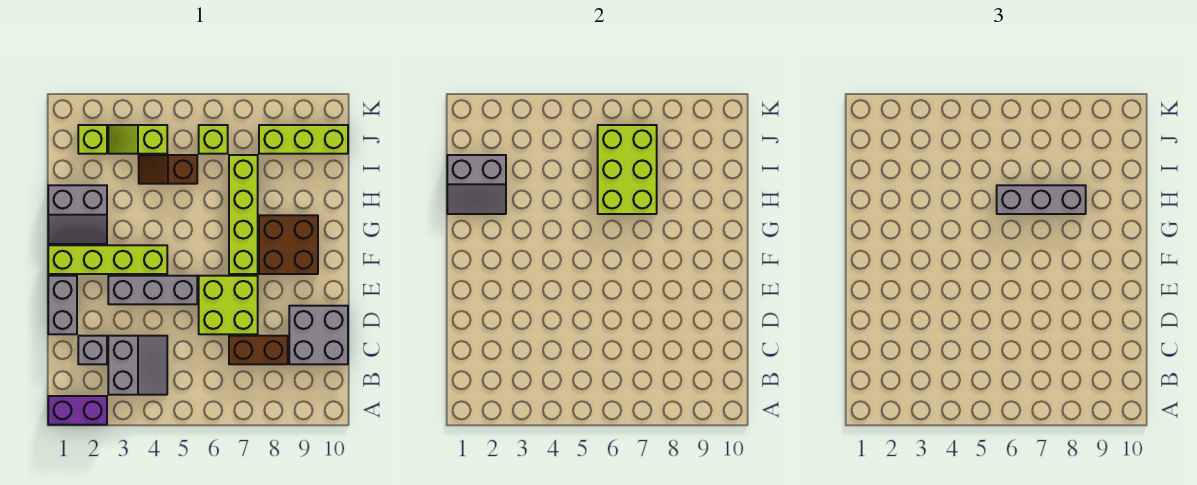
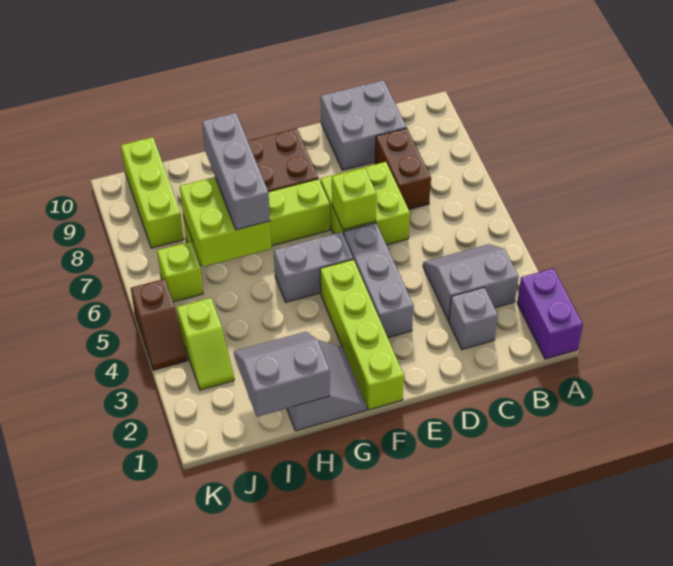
grey 1x2 brick [48,276,77,334] -> grey 1x2 brick moved to [274,232,353,302]
grey 2x2 slope [447,155,506,214] -> grey 2x2 slope turned to [234,332,330,417]
lime 2x3 brick [598,125,657,214] -> lime 2x2 brick [180,177,271,267]
brown 1x2 slope [139,155,197,184] -> brown 1x2 slope moved to [131,279,188,370]
lime 1x1 brick [78,125,107,154] -> lime 1x1 brick moved to [332,168,377,230]

